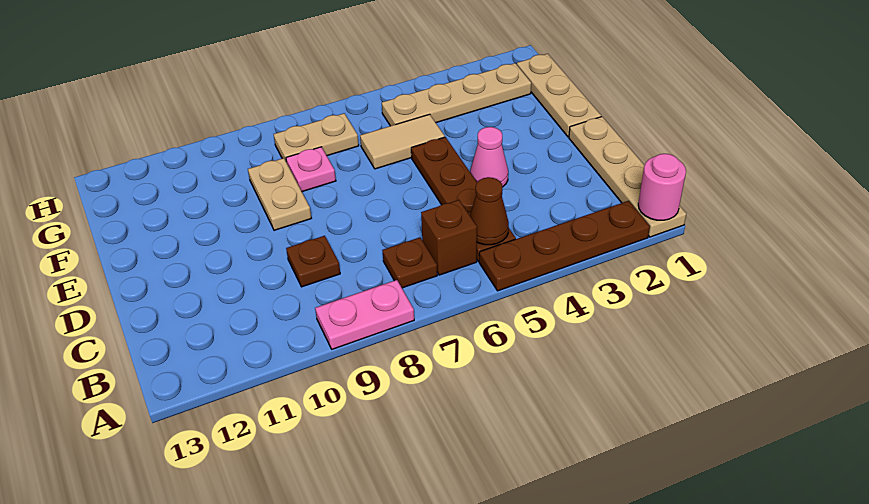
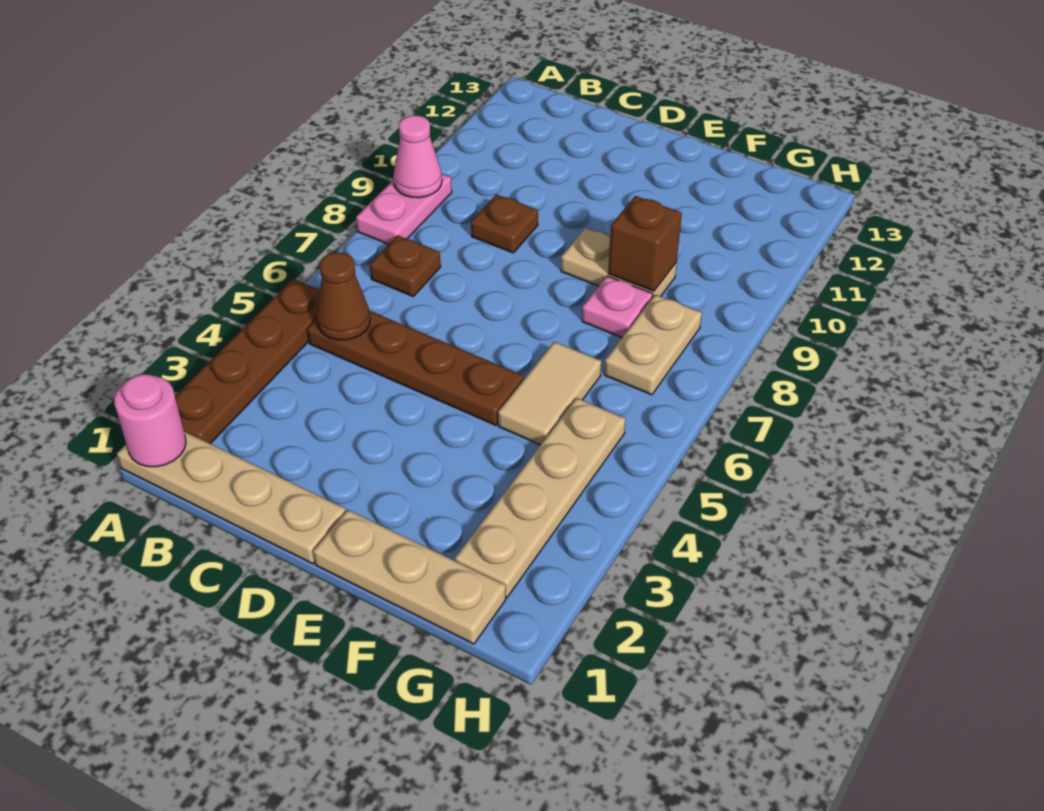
brown 1x1 brick [421,200,477,275] -> brown 1x1 brick moved to [608,196,682,291]
pink 1x1 cone [470,127,508,187] -> pink 1x1 cone moved to [393,115,442,198]

